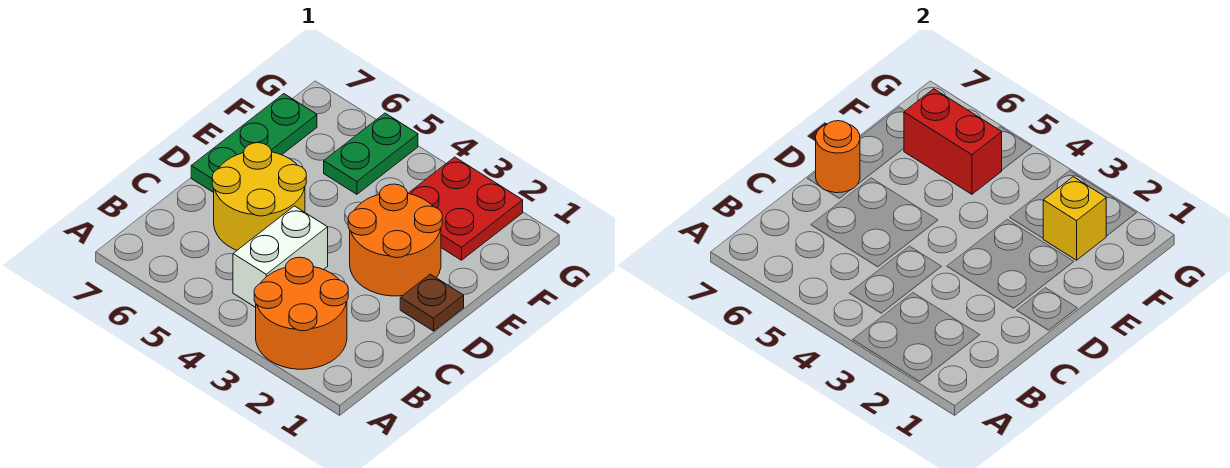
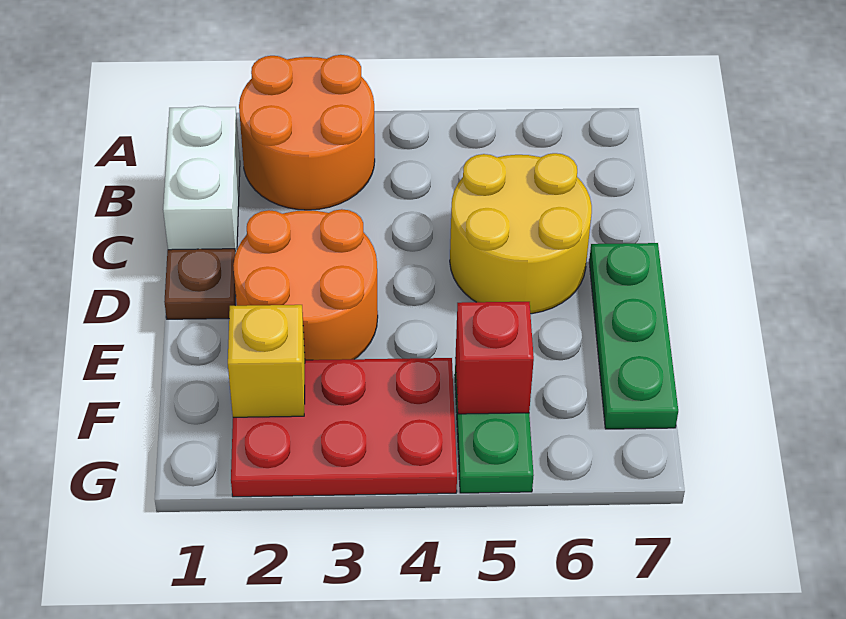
white 1x2 brick [233,206,328,307] -> white 1x2 brick moved to [163,106,240,254]
orange 1x1 round brick [816,121,860,193] -> none
red 2x2 plate [408,157,523,260] -> red 2x3 plate [231,358,457,497]
red 1x2 brick [904,89,1002,194] -> red 1x1 brick [455,302,534,414]

